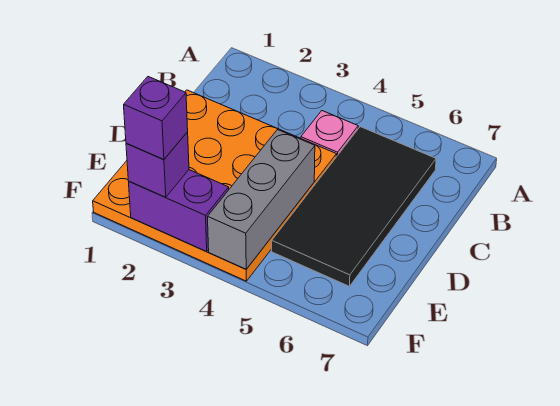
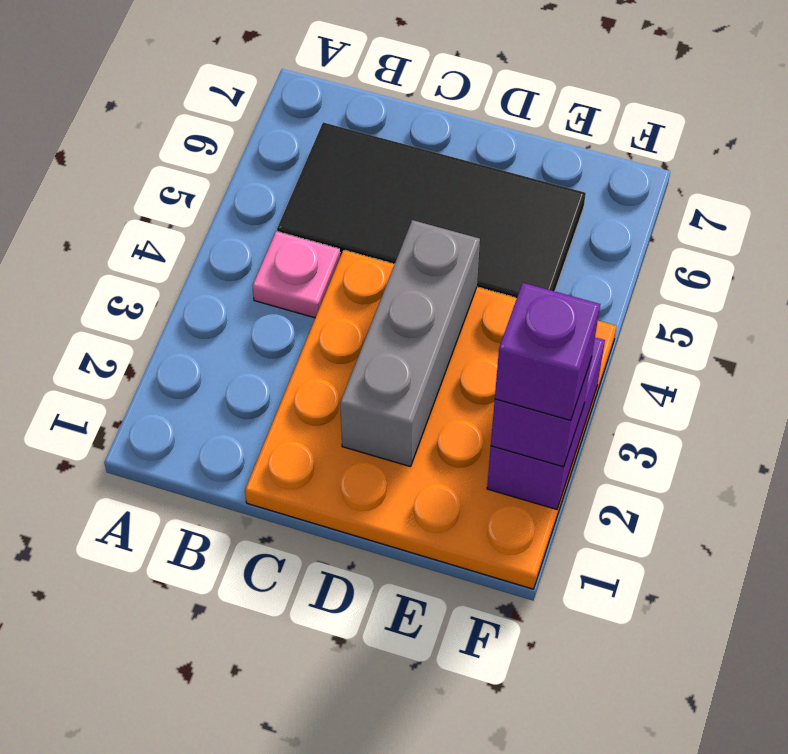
grey 1x3 brick [208,129,315,269] -> grey 1x3 brick turned to [340,220,480,467]

